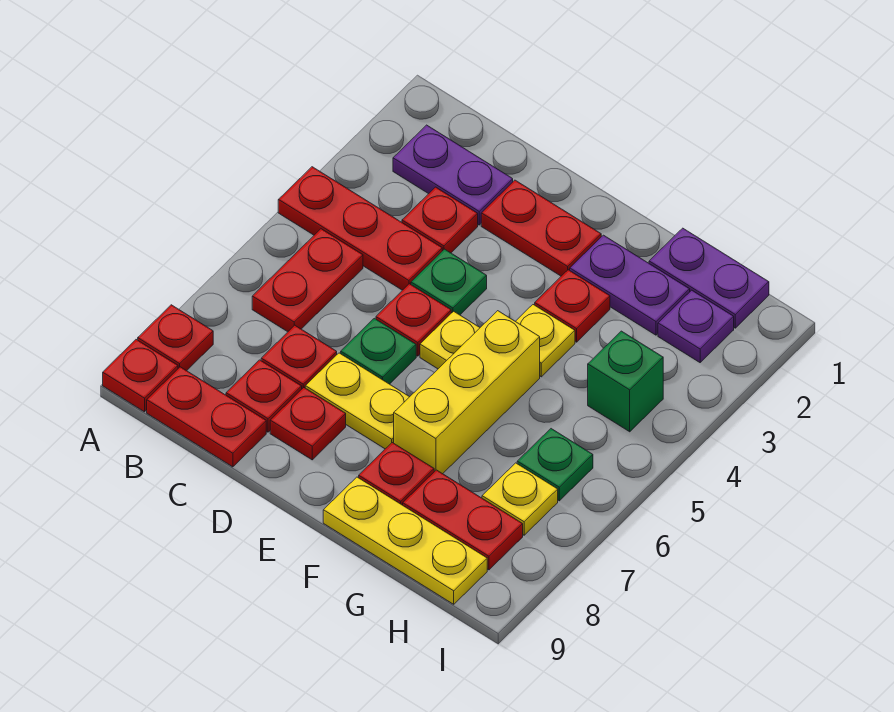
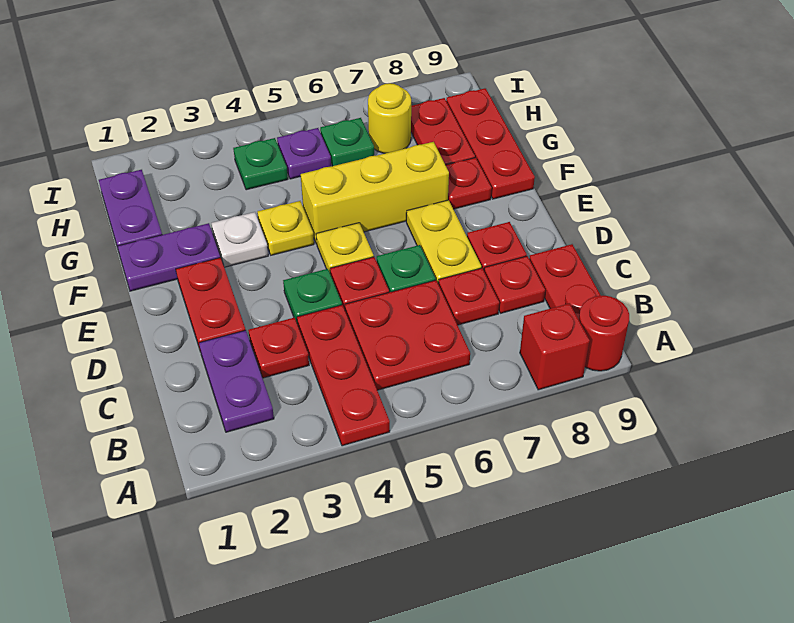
red 1x1 plate [138,305,213,371] -> red 1x1 brick [520,303,590,390]
red 1x1 plate [103,340,178,412] -> red 1x1 round brick [579,296,629,371]
red 1x2 plate [252,229,363,332] -> red 2x2 plate [345,280,470,390]
purple 1x2 plate [570,235,690,335] -> purple 1x2 plate turned to [118,223,220,291]
red 1x1 plate [535,270,610,342] -> white 1x1 plate [211,212,268,267]
yellow 1x3 plate [323,477,487,604] -> red 1x3 plate [446,88,535,199]
purple 1x1 plate [658,290,734,362] -> purple 1x1 plate moved to [277,128,331,179]
green 1x1 brick [588,331,663,432] -> green 1x1 plate [233,138,288,190]
yellow 1x1 plate [482,463,558,535] -> yellow 1x1 round brick [368,83,411,153]

